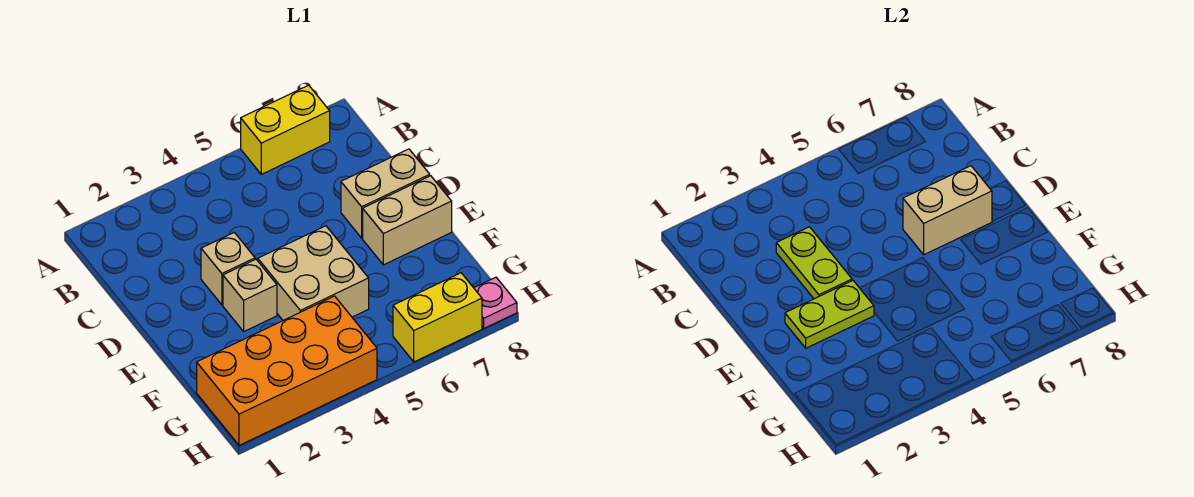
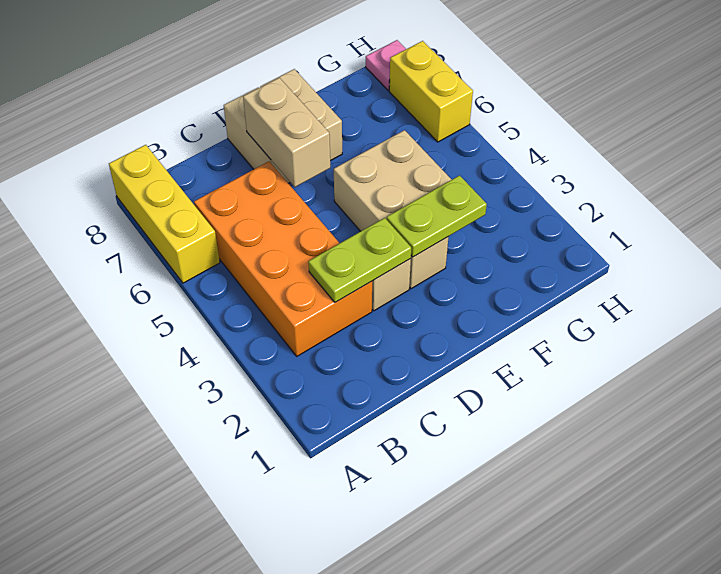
yellow 1x2 brick [241,85,330,174] -> yellow 1x3 brick [109,145,220,283]
lime 1x2 plate [785,281,874,348] -> lime 1x2 plate turned to [387,175,487,257]
orange 2x4 brick [197,296,377,445] -> orange 2x4 brick moved to [194,162,372,356]

